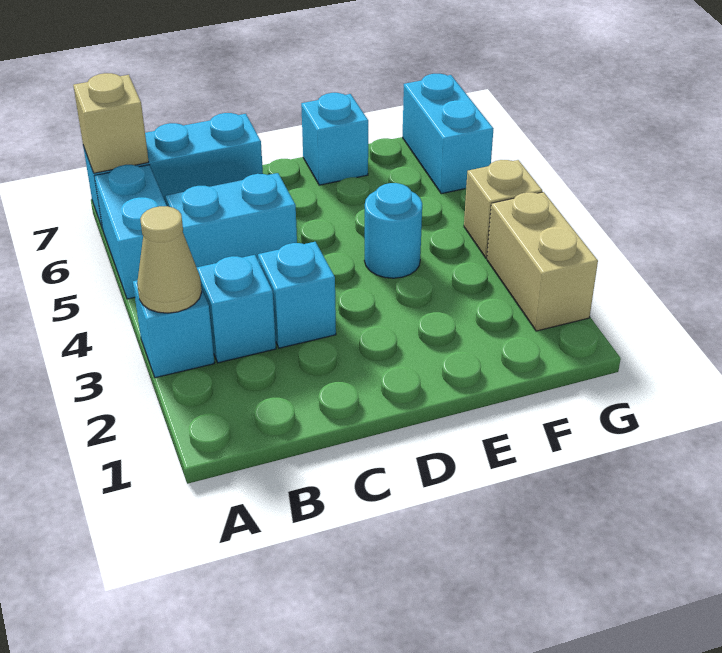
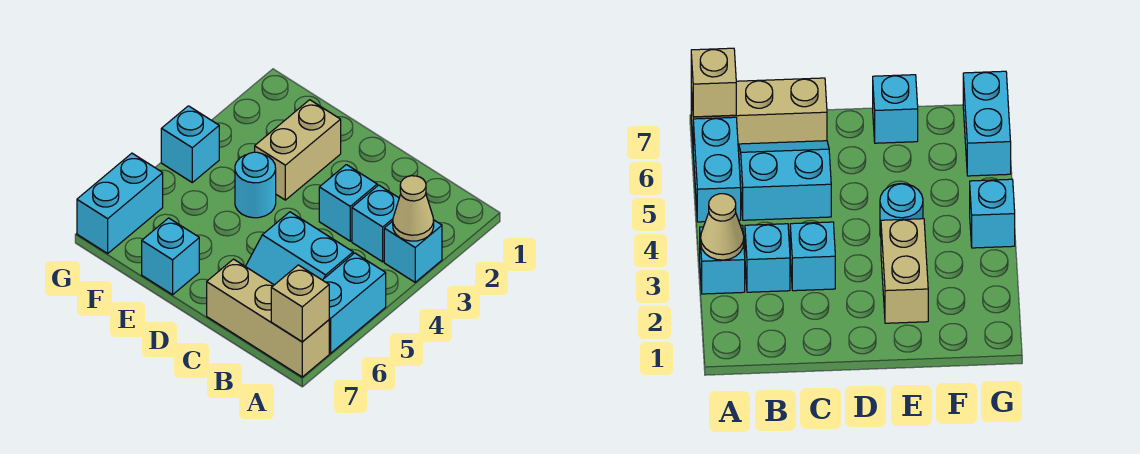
cyan 1x3 brick [83,113,263,229] -> tan 1x3 brick [207,259,329,377]
tan 1x2 brick [487,192,598,331] -> tan 1x2 brick moved to [255,100,341,200]
tan 1x1 brick [464,160,542,258] -> cyan 1x1 brick [161,106,219,182]

